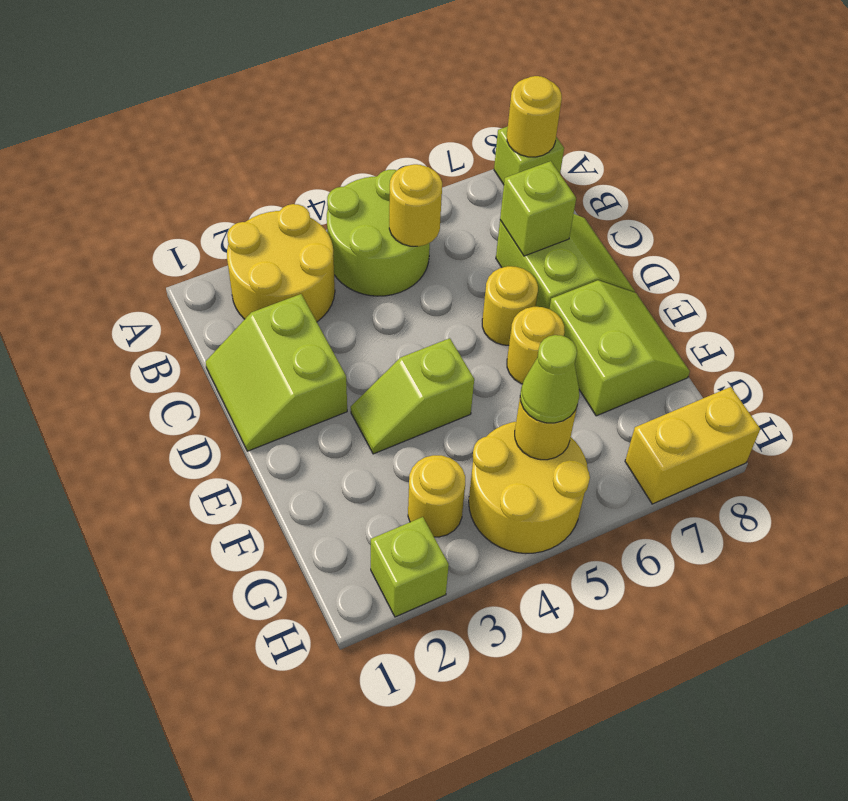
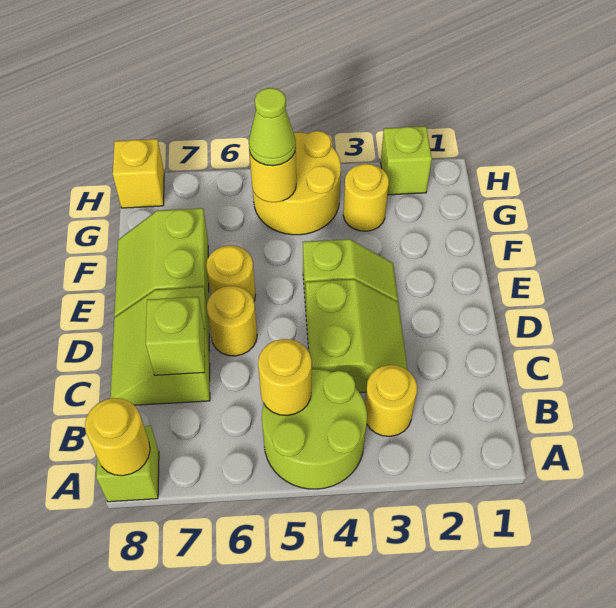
yellow 2x2 round brick [227,204,335,322] -> yellow 1x1 round brick [365,365,417,436]
lime 2x2 slope [205,294,347,451] -> lime 2x2 slope moved to [306,279,407,392]
yellow 1x2 brick [625,387,760,504] -> yellow 1x1 brick [113,139,164,208]

